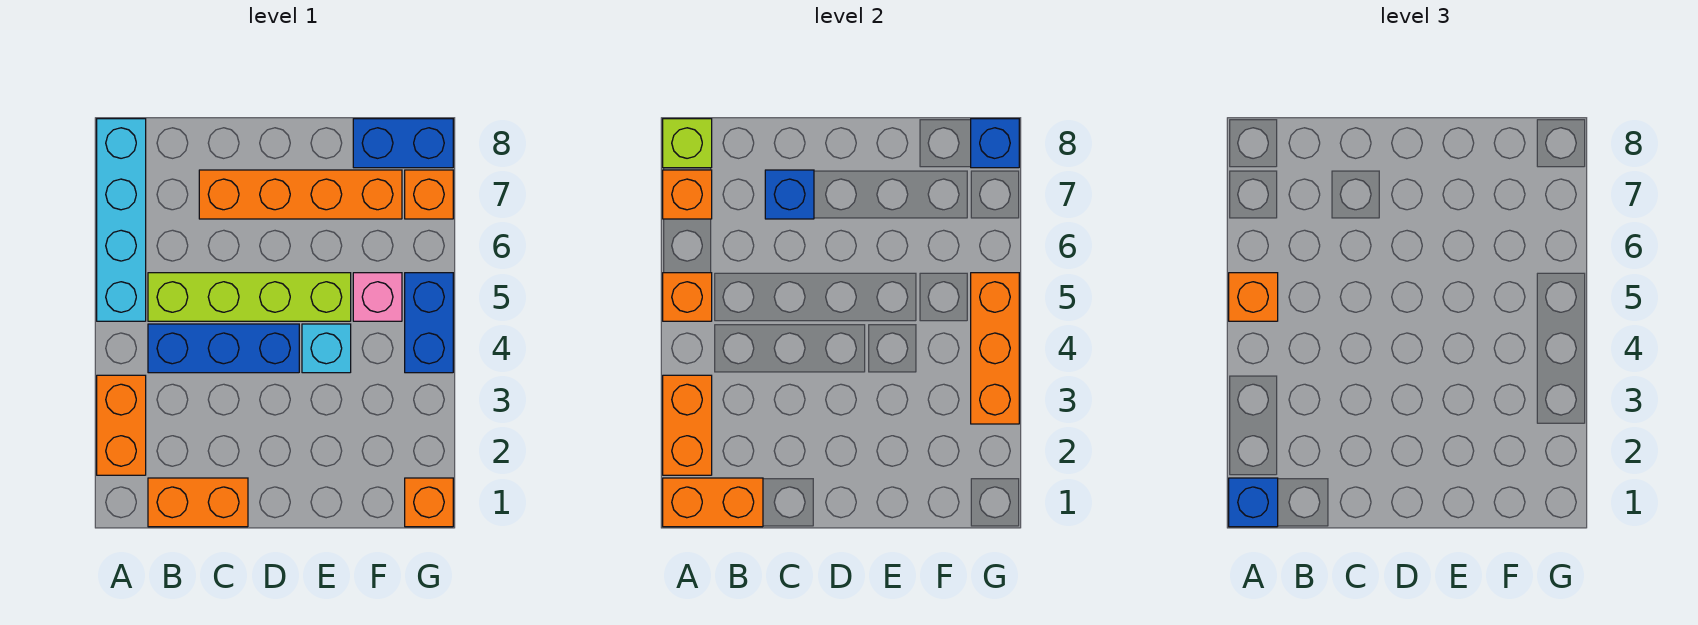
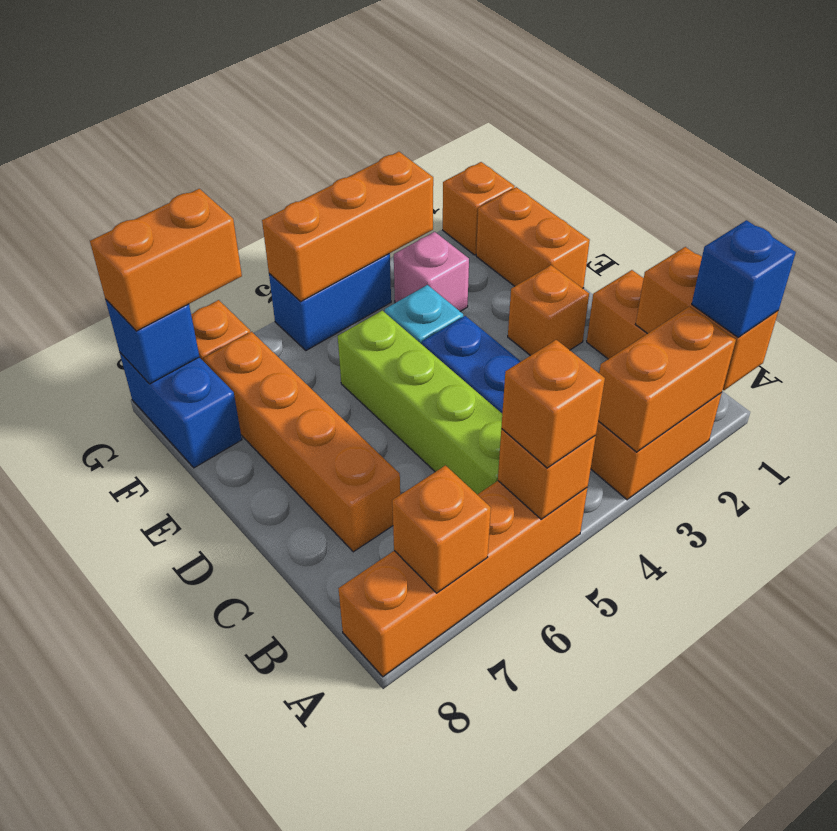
cyan 1x4 brick [97,119,146,321] -> orange 1x4 brick [338,481,587,677]
lime 1x1 brick [663,119,712,168] -> none
blue 1x1 brick [765,170,814,219] -> none
none -> orange 1x1 brick [508,265,589,356]
none -> orange 1x2 brick [476,187,590,288]
pink 1x1 brick [353,273,402,321] -> pink 1x1 brick moved to [394,232,469,312]
none -> orange 1x2 brick [90,189,242,331]

